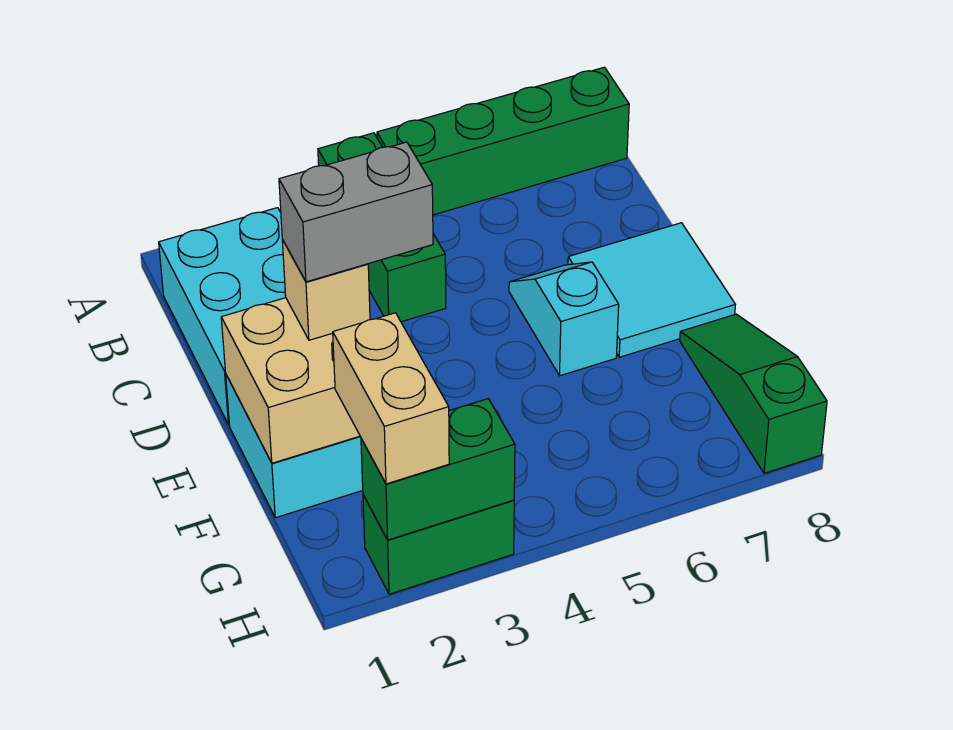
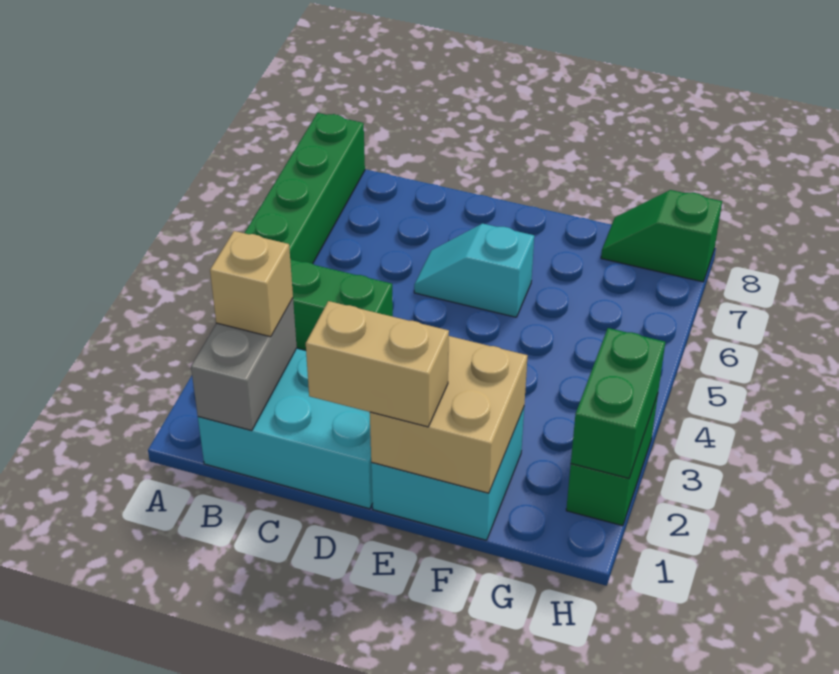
cyan 2x2 tile [568,223,735,357] -> none
tan 1x1 brick [282,240,370,340] -> tan 1x1 brick moved to [210,231,293,337]
grey 1x2 brick [279,142,433,282] -> grey 1x2 brick moved to [191,298,297,431]
green 1x3 slope [680,314,827,473] -> green 1x2 slope [601,190,722,282]
tan 1x2 brick [333,313,449,484] -> tan 1x2 brick moved to [306,301,449,427]

